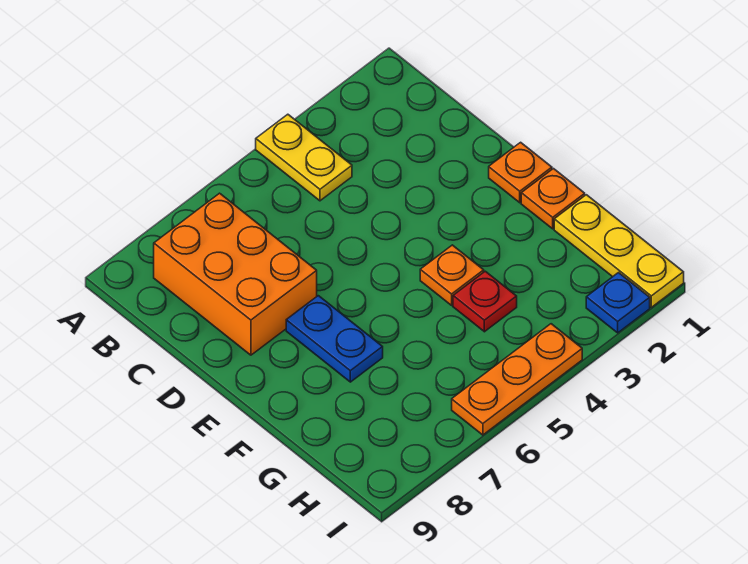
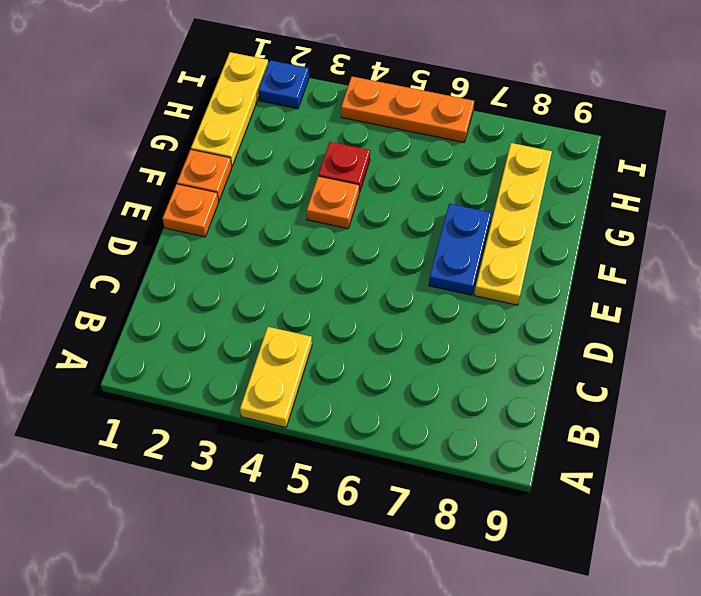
orange 2x3 brick [154,193,317,355] -> none
none -> yellow 1x4 plate [474,143,552,305]

